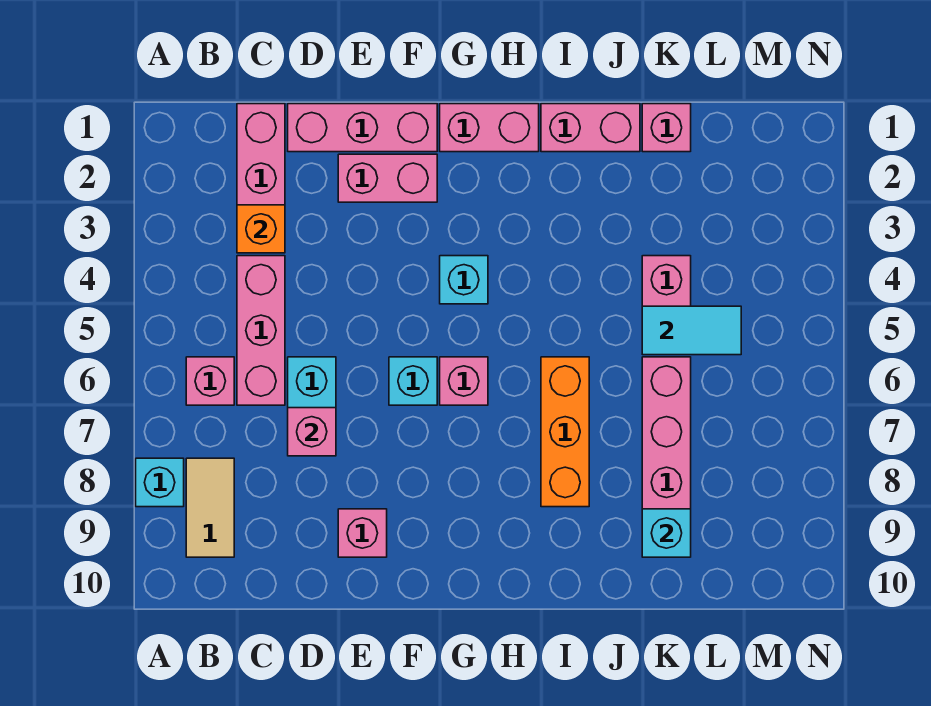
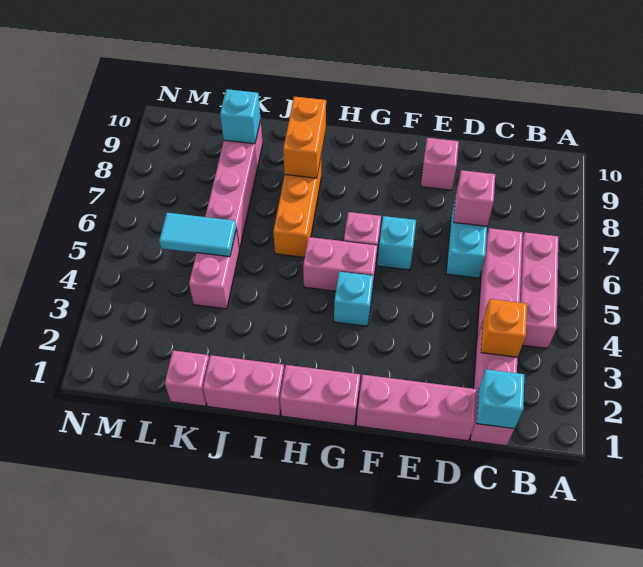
cyan 1x1 brick [136,458,184,507] -> cyan 1x1 brick moved to [477,369,524,429]
pink 1x1 brick [186,357,234,405] -> pink 1x3 brick [520,232,558,349]
tan 1x2 tile [186,458,234,557] -> none
pink 1x2 brick [338,154,437,202] -> pink 1x2 brick moved to [303,237,377,291]
none -> orange 1x2 brick [283,97,326,178]

